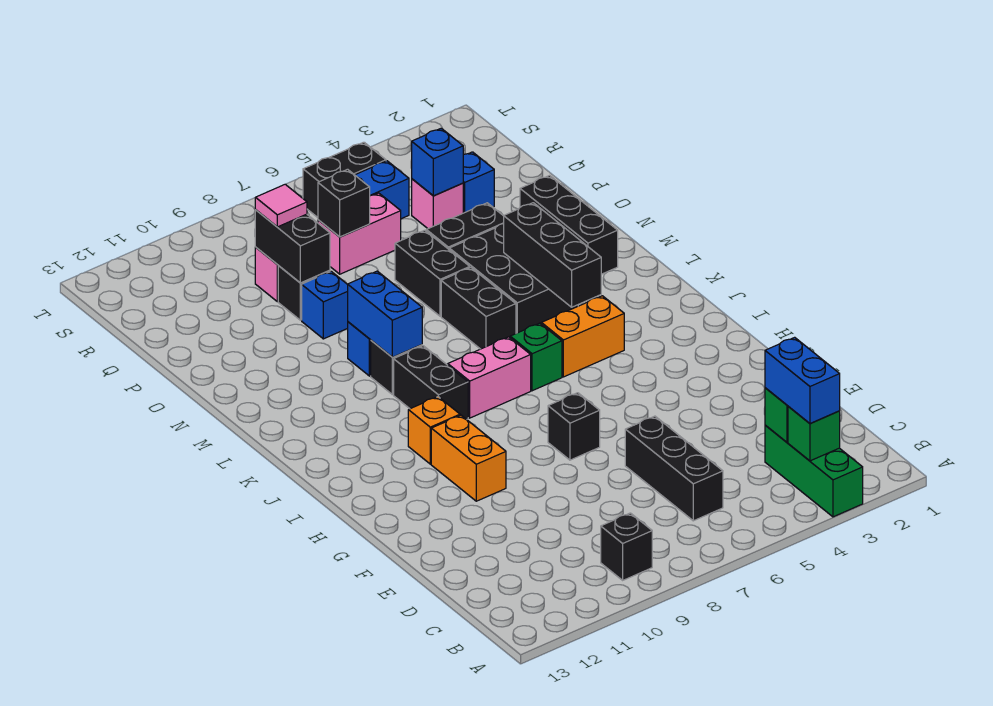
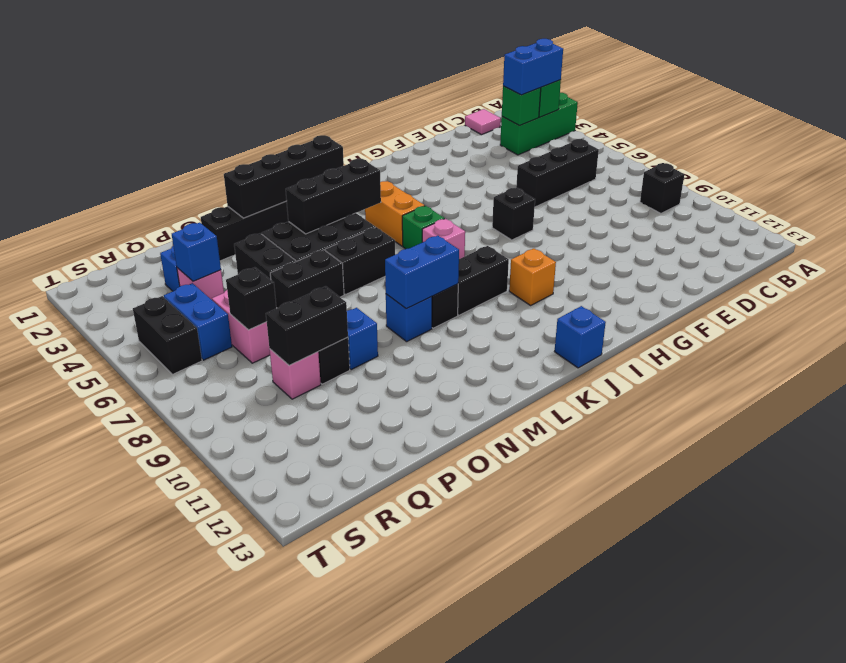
orange 1x2 brick [431,415,506,501] -> none
pink 1x2 brick [448,337,531,418] -> pink 1x1 brick [422,219,465,259]
none -> blue 1x1 brick [555,306,606,368]
none -> black 1x4 brick [224,135,344,218]
pink 1x1 tile [255,184,307,227] -> pink 1x1 tile moved to [465,109,501,135]

